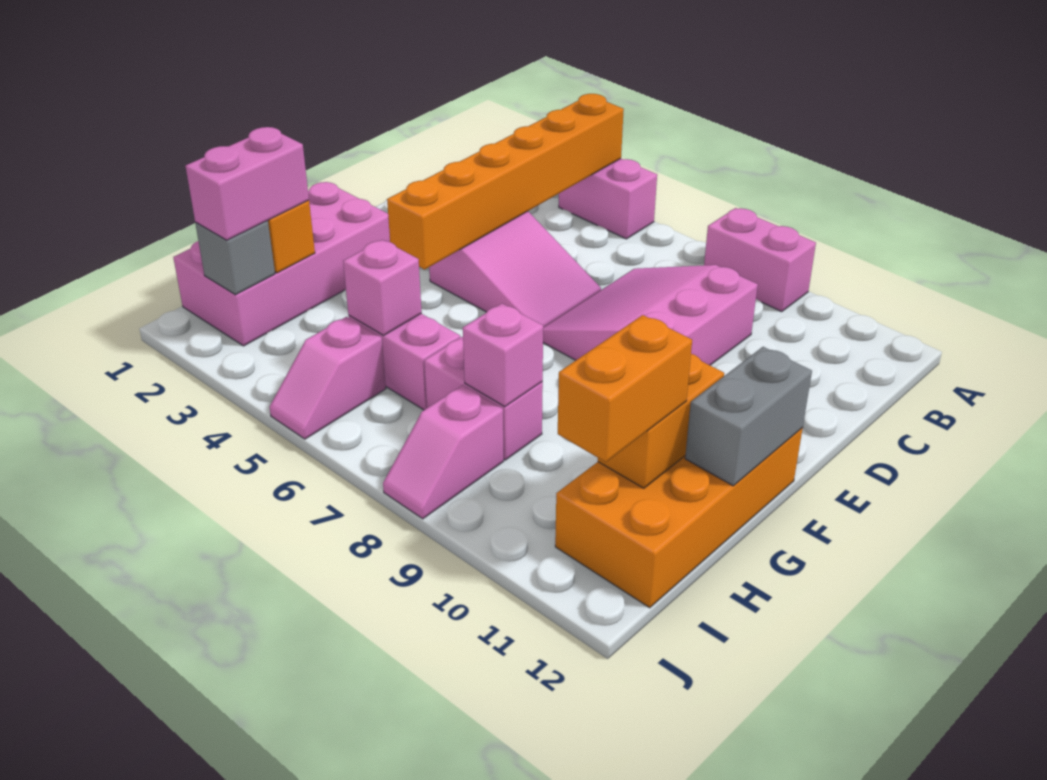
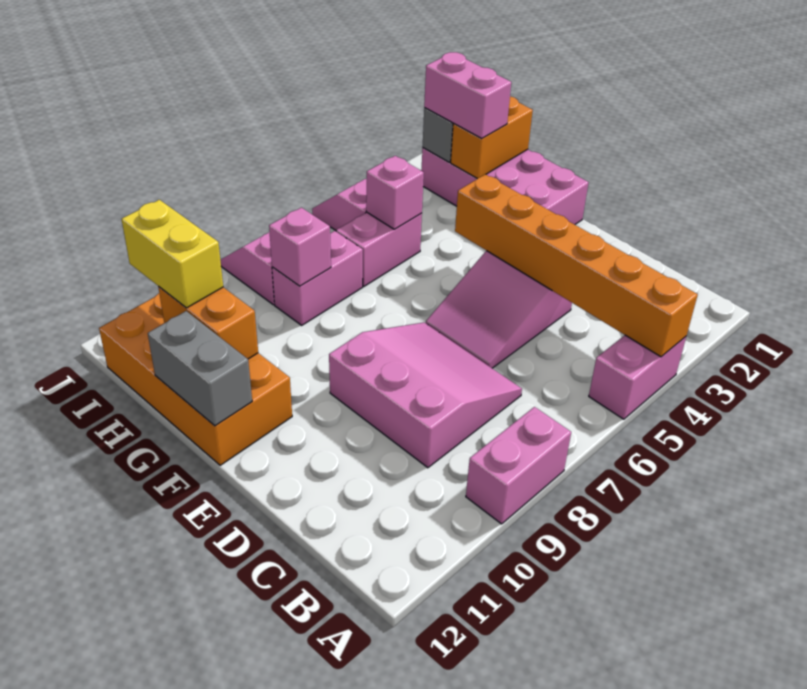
orange 1x2 brick [558,315,692,462] -> yellow 1x2 brick [122,200,223,308]

